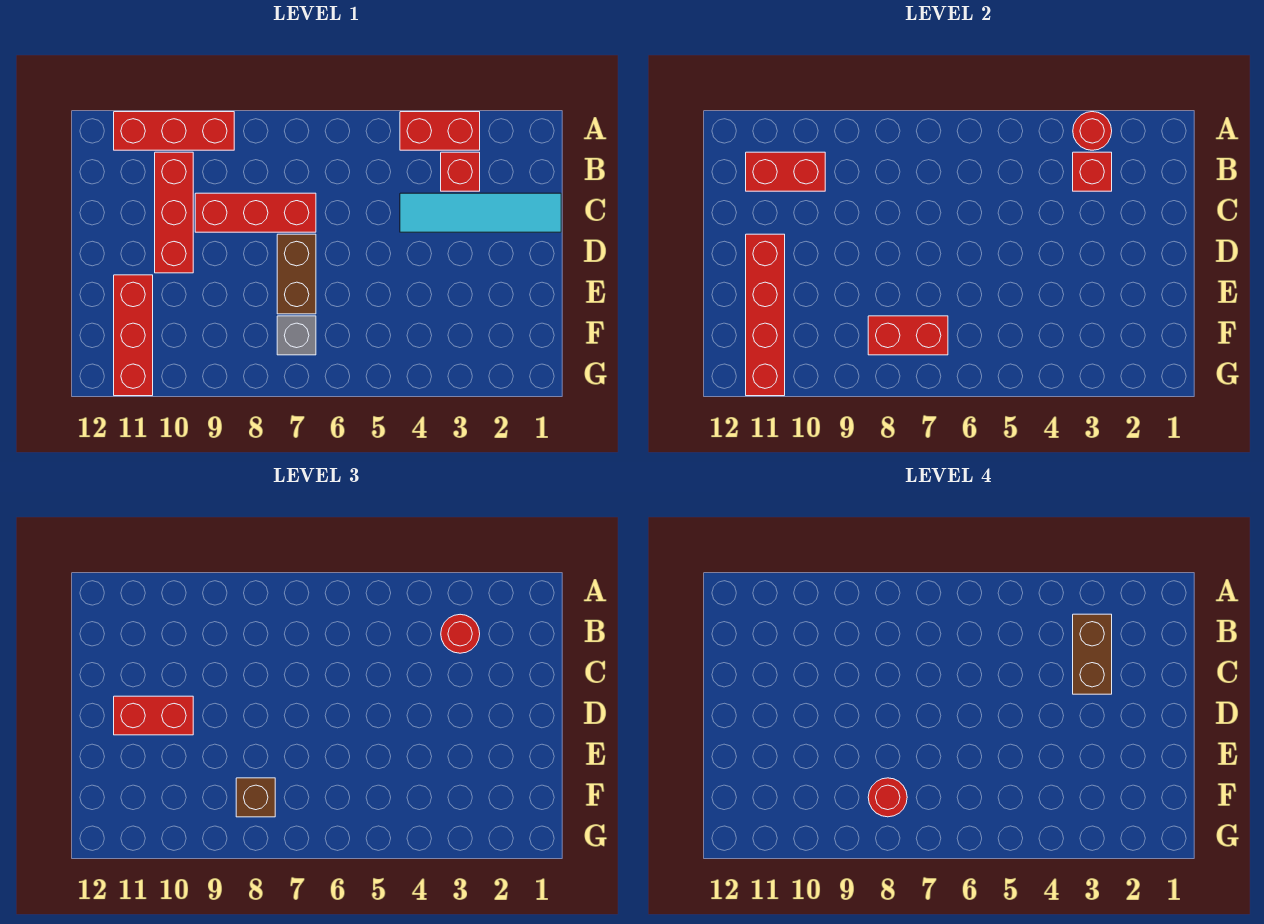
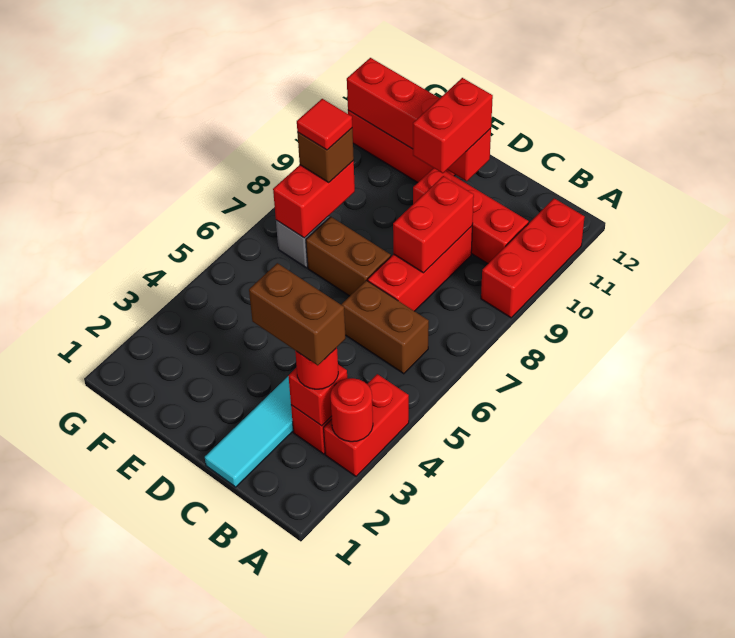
none -> brown 1x2 brick [341,280,429,374]
red 1x2 brick [746,152,825,191] -> red 1x2 brick moved to [393,176,474,273]
red 1x1 round brick [868,778,907,817] -> red 1x1 tile [297,99,352,150]

